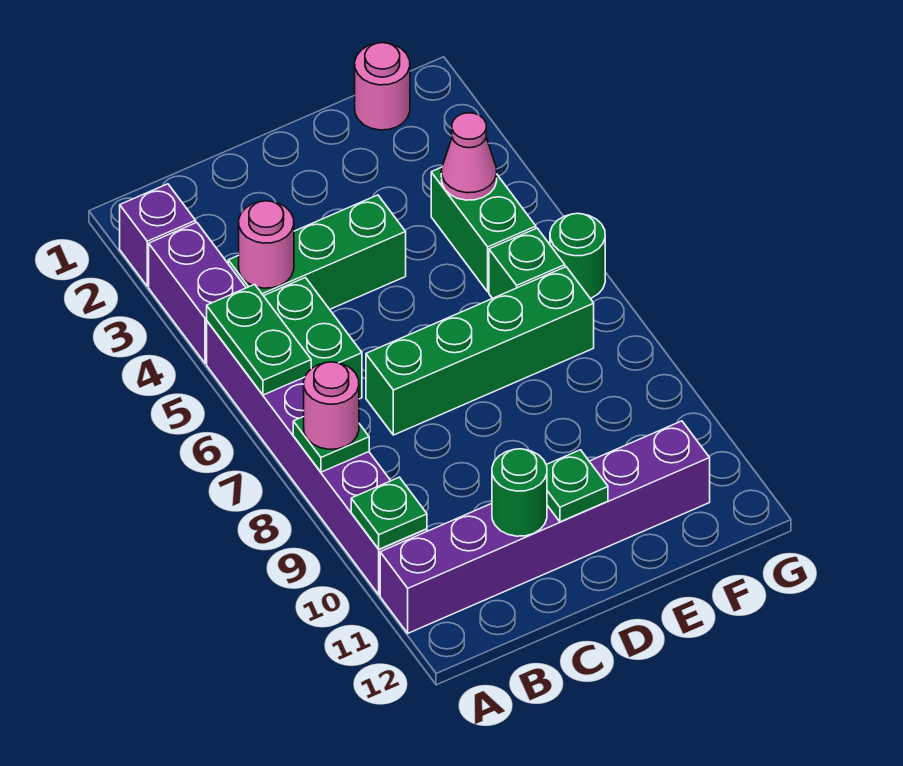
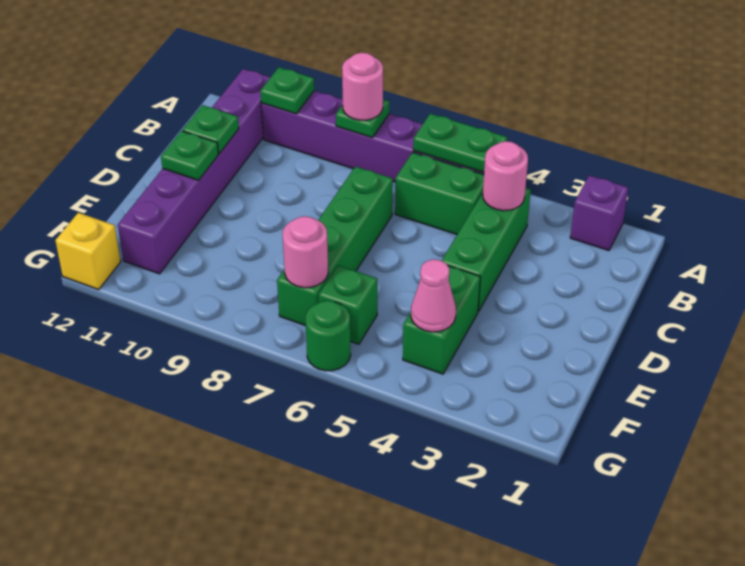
purple 1x2 brick [149,222,246,363] -> none
green 1x1 round brick [492,449,547,536] -> green 1x1 plate [182,105,239,153]
pink 1x1 round brick [355,43,410,130] -> pink 1x1 round brick moved to [283,216,328,288]
green 1x2 brick [431,167,536,292] -> green 1x2 brick turned to [403,266,480,374]
none -> yellow 1x1 brick [55,213,121,290]

